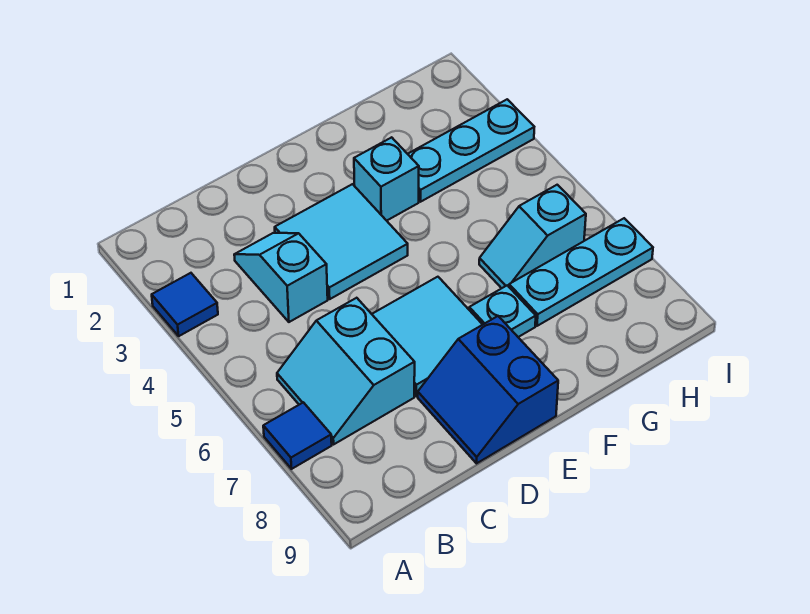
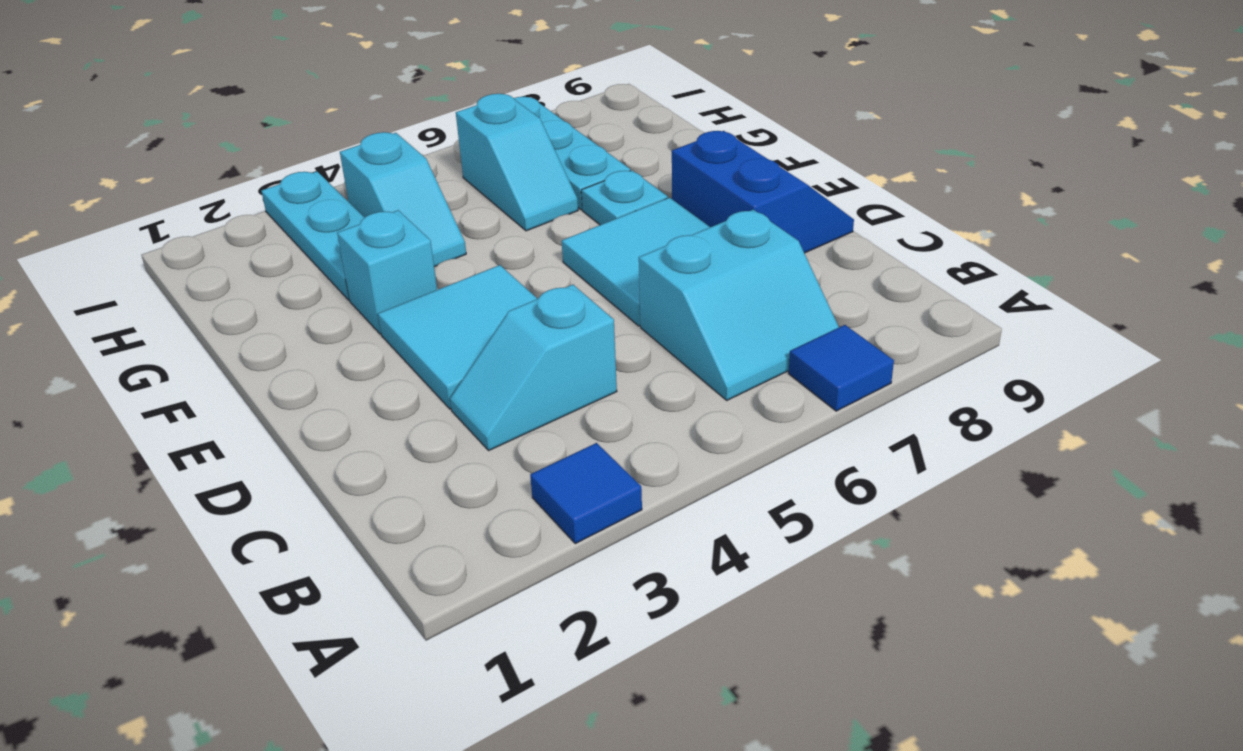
blue 2x2 slope [418,316,558,463] -> blue 2x2 slope turned to [672,131,854,253]
none -> cyan 1x2 slope [340,132,466,267]

